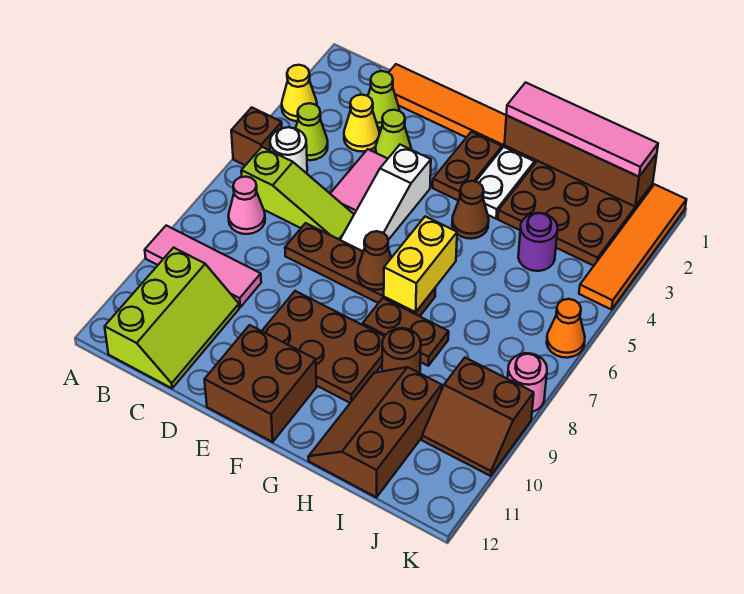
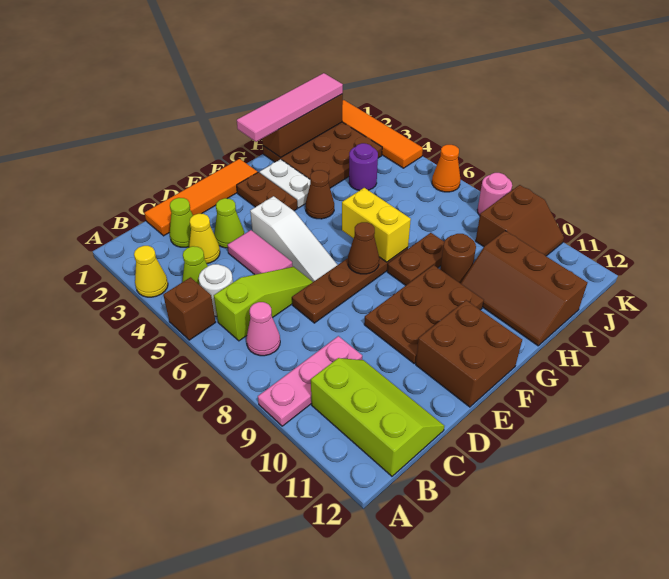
pink 1x3 tile [145,225,261,307] -> pink 1x3 plate [258,336,362,426]
brown 1x4 brick [505,115,657,206] -> brown 1x3 brick [262,94,343,157]

